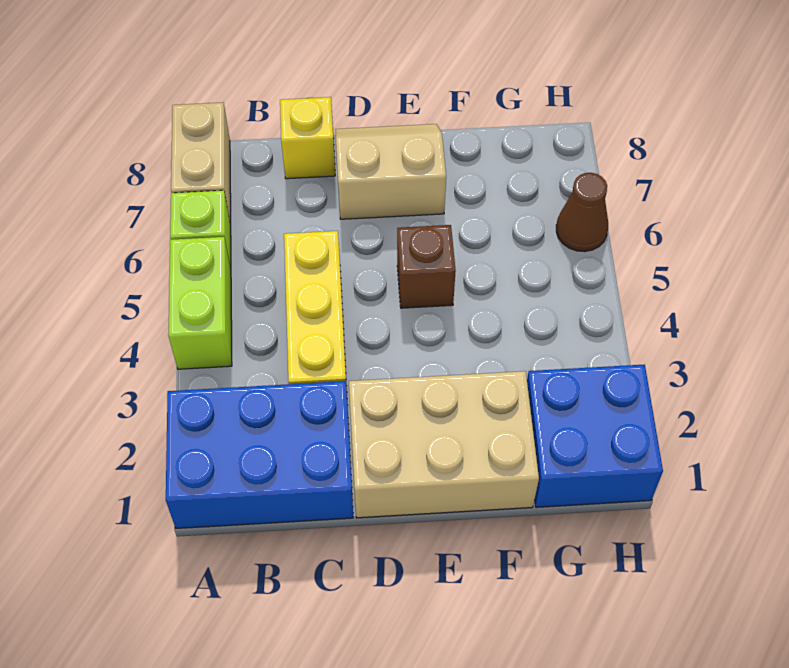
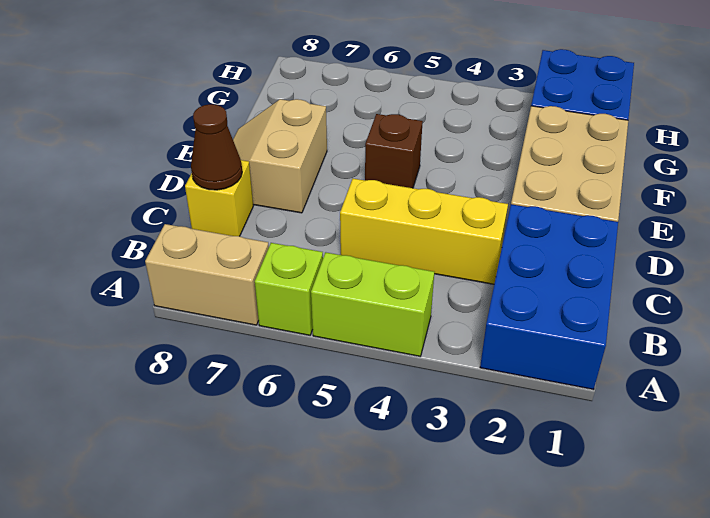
brown 1x1 cone [556,173,608,252] -> brown 1x1 cone moved to [191,104,242,190]

